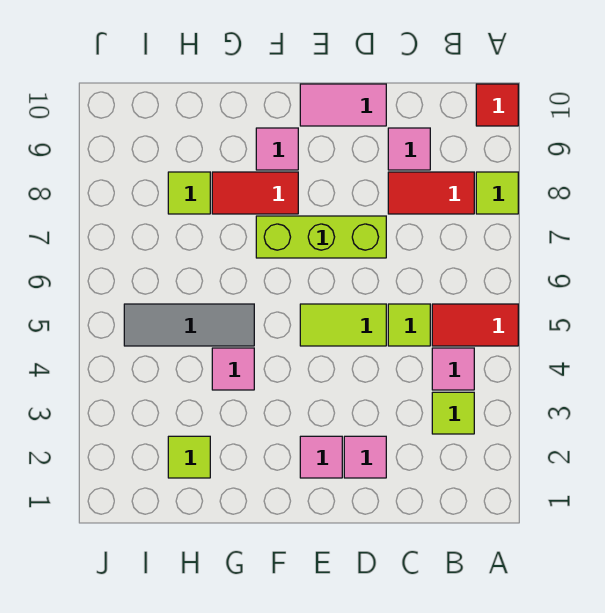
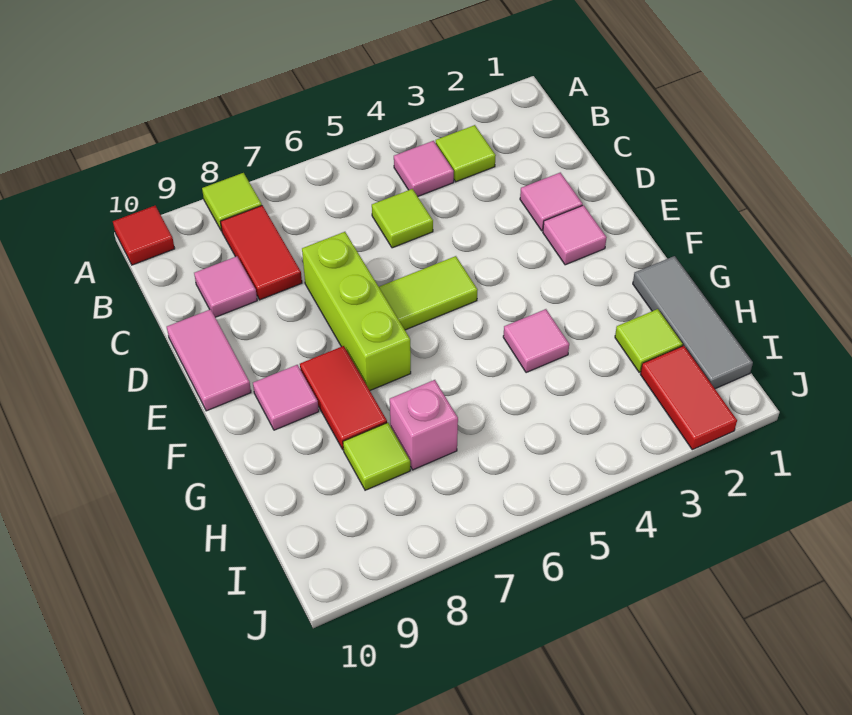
red 1x2 tile [432,304,518,346] -> red 1x2 tile moved to [640,346,737,450]
lime 1x2 tile [300,304,386,346] -> lime 1x2 tile turned to [379,256,477,330]
grey 1x3 tile [124,304,254,346] -> grey 1x3 tile moved to [633,256,753,389]
none -> pink 1x1 brick [390,380,458,470]

